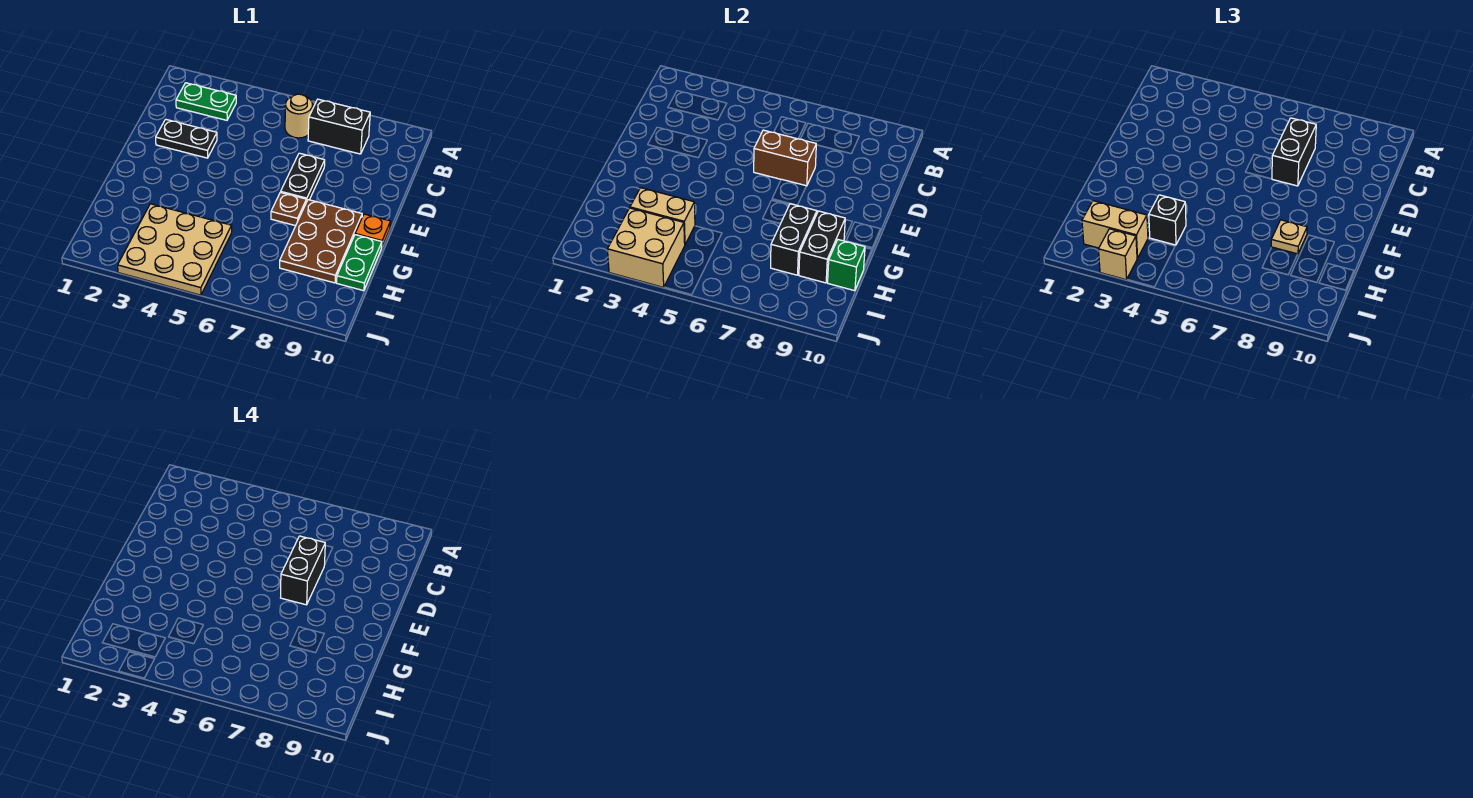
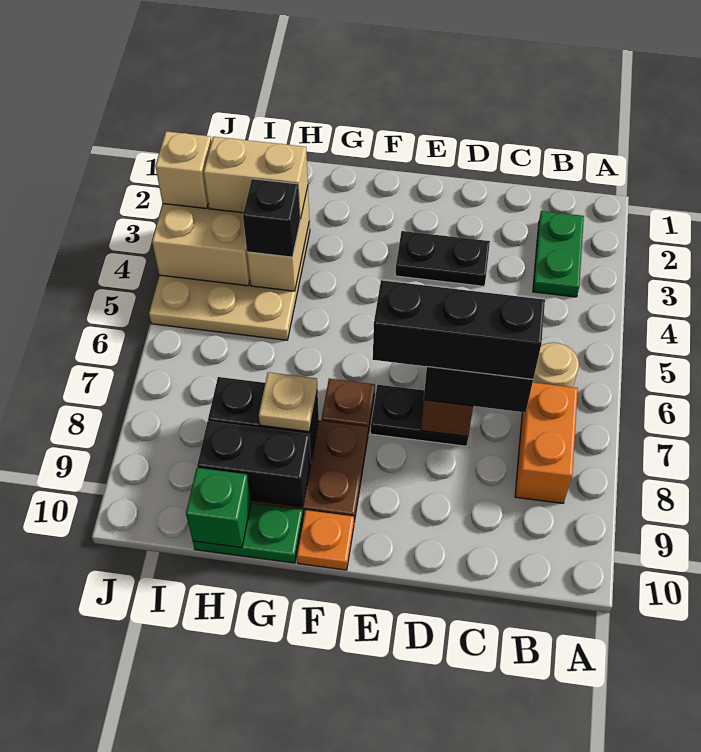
black 1x2 brick [308,99,370,154] -> orange 1x2 brick [515,382,578,503]
black 1x2 plate [156,119,217,158] -> black 1x2 plate turned to [395,231,490,286]
black 1x2 brick [281,536,325,605] -> black 1x3 brick [373,280,545,379]
tan 1x2 brick [1082,201,1148,258] -> tan 1x2 brick turned to [204,137,308,219]

